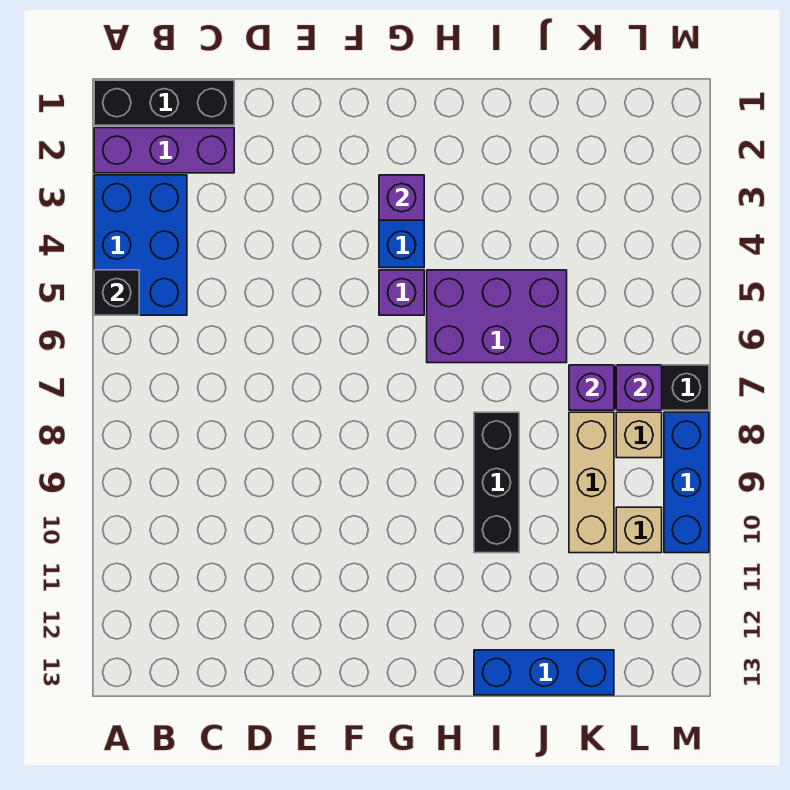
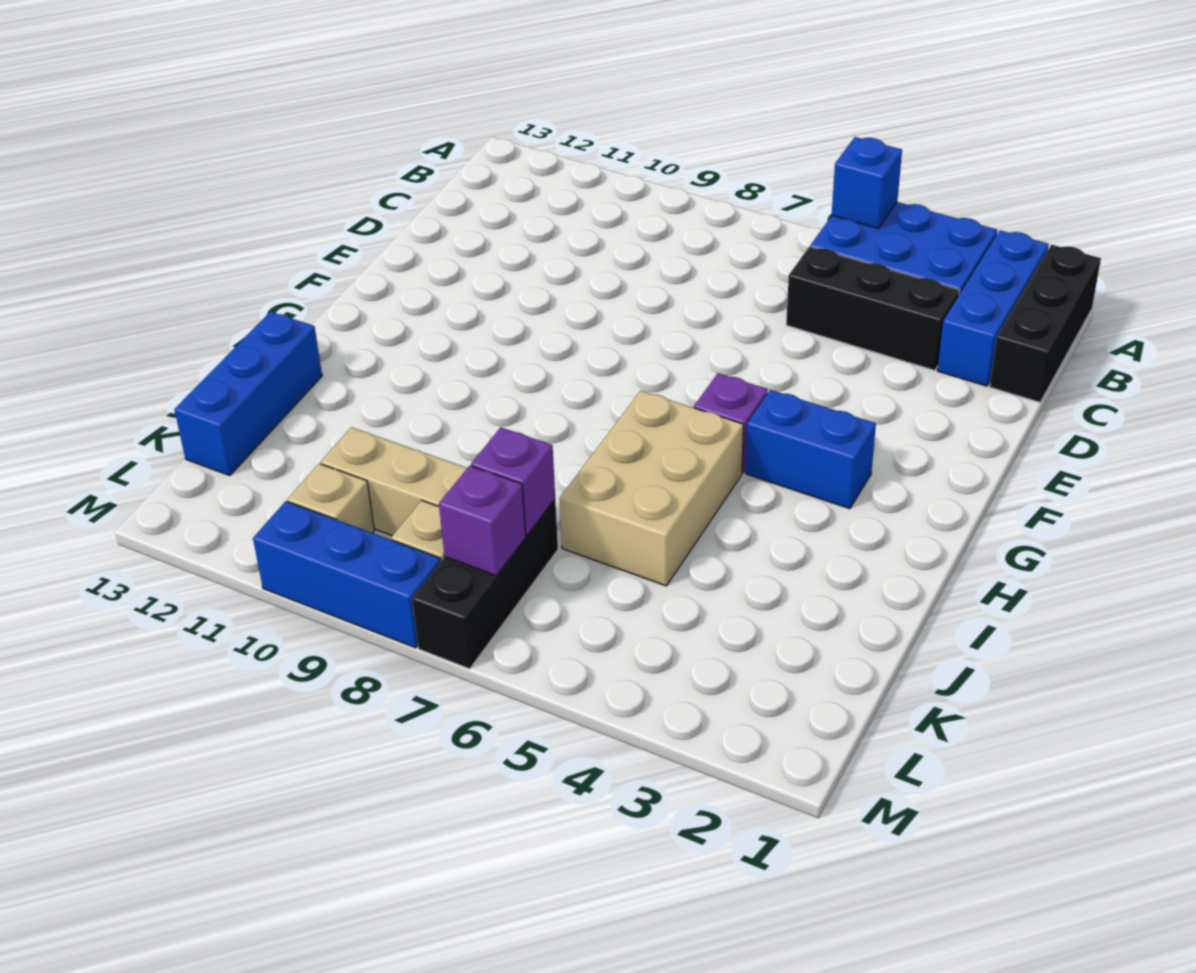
purple 1x3 brick [94,128,234,173] -> blue 1x3 brick [937,230,1049,386]
black 1x1 brick [94,270,139,315] -> blue 1x1 brick [832,137,902,229]
purple 1x1 brick [379,175,424,220] -> none
purple 2x3 brick [427,270,567,363] -> tan 2x3 brick [559,391,743,586]
black 1x3 brick [474,412,519,553] -> black 1x3 brick moved to [786,247,960,370]

